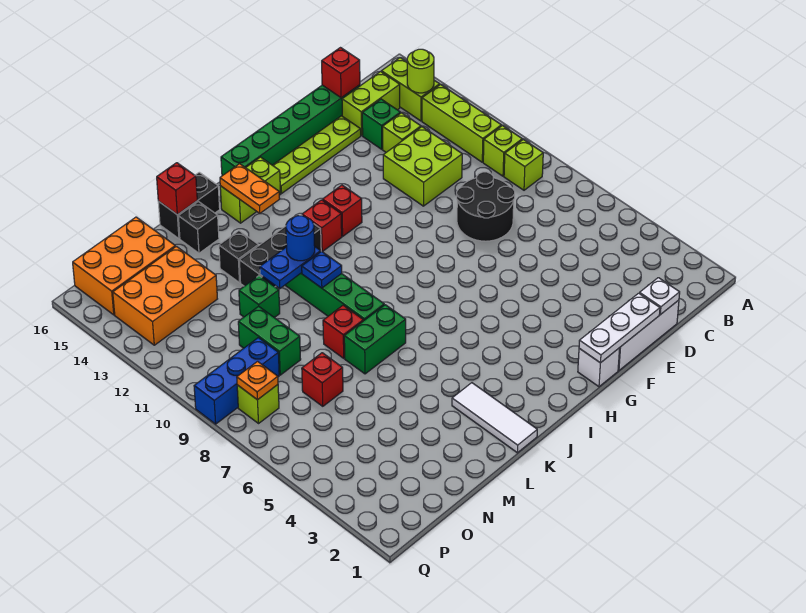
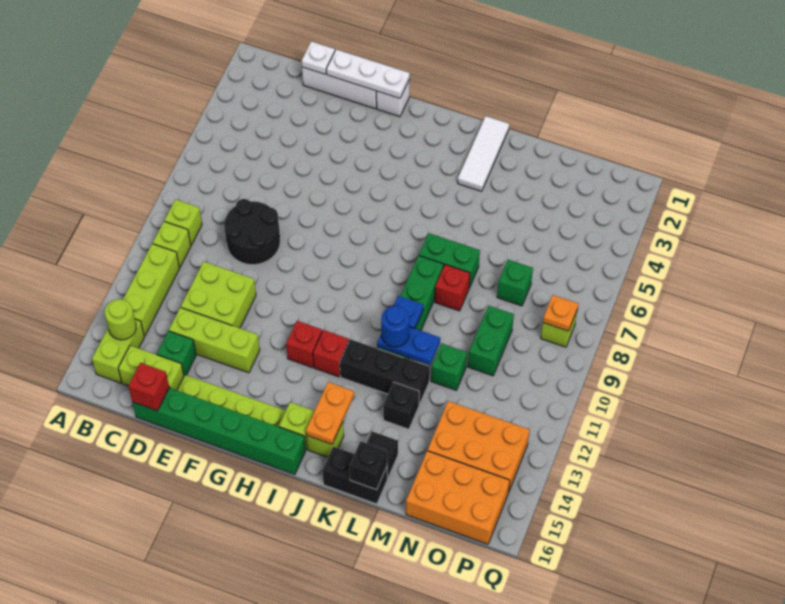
lime 1x1 brick [383,113,421,152] -> lime 1x3 brick [169,308,260,373]
red 1x1 brick [157,163,197,215] -> black 1x1 brick [350,441,388,490]
red 1x1 brick [302,353,343,406] -> green 1x1 brick [497,260,533,306]
blue 1x3 brick [194,338,279,424] -> none

